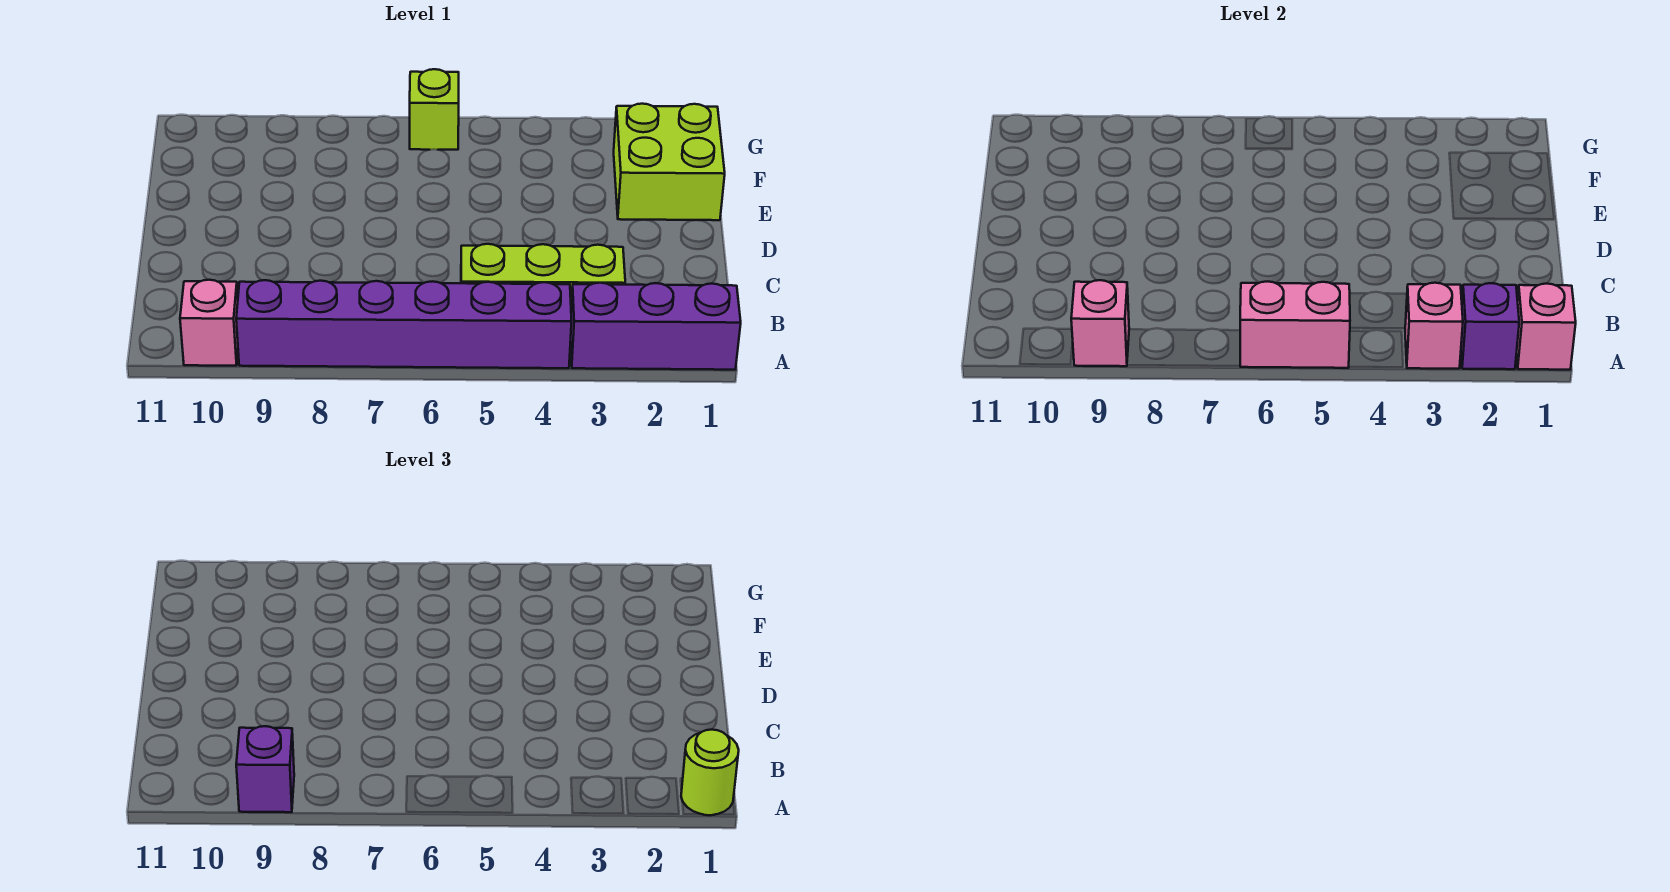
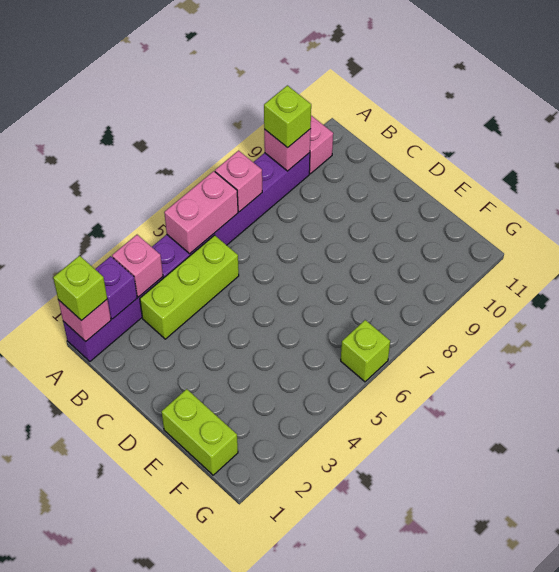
lime 1x1 round brick [681,730,739,815] -> lime 1x1 brick [53,256,107,321]
none -> pink 1x1 brick [215,150,262,212]
purple 1x1 brick [236,726,294,812] -> lime 1x1 brick [264,85,311,148]
lime 2x2 brick [614,104,725,220] -> lime 1x2 brick [162,389,238,475]

